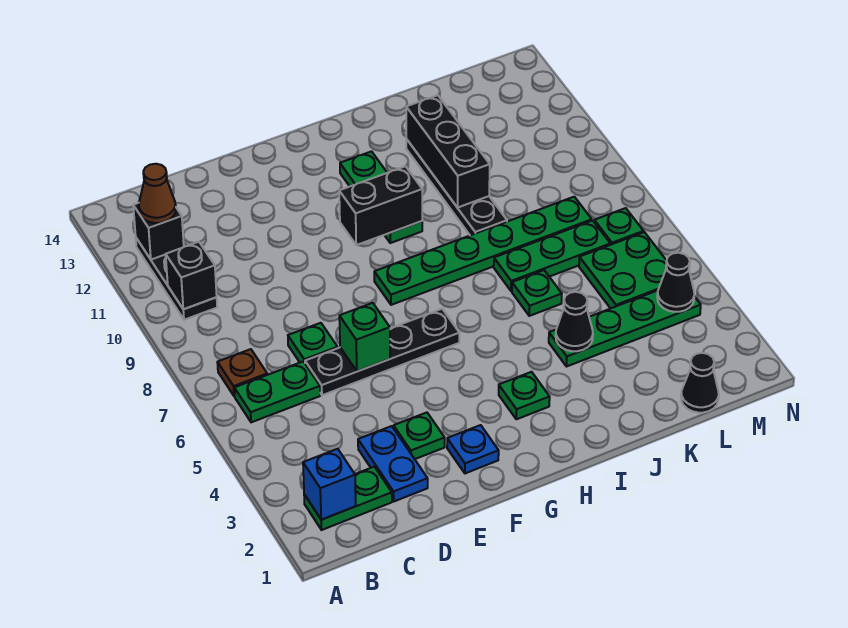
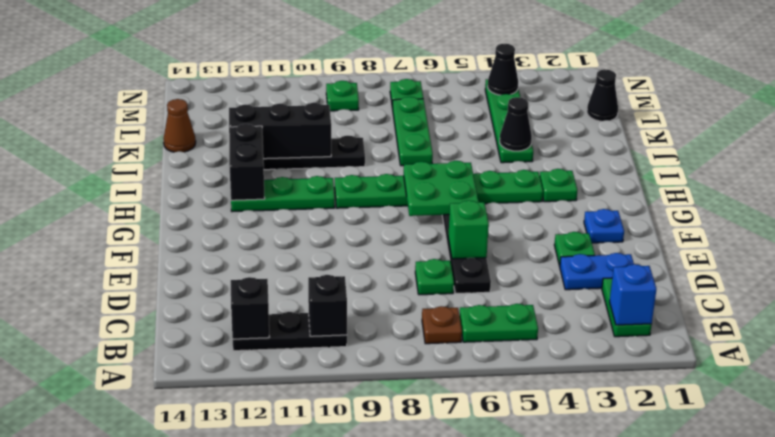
green 1x2 plate [234,362,320,422] -> green 1x2 plate turned to [460,304,538,342]
brown 1x1 cone [139,164,176,223] -> brown 1x1 cone moved to [163,99,196,152]
green 1x6 plate [374,197,592,305] -> green 1x6 plate turned to [335,170,543,208]
black 1x2 brick [339,166,422,245] -> black 1x2 brick moved to [229,124,265,200]
green 1x1 plate [512,270,562,316] -> green 1x1 plate moved to [326,81,359,111]
green 2x2 plate [579,232,667,308] -> green 2x2 plate moved to [404,161,479,216]

